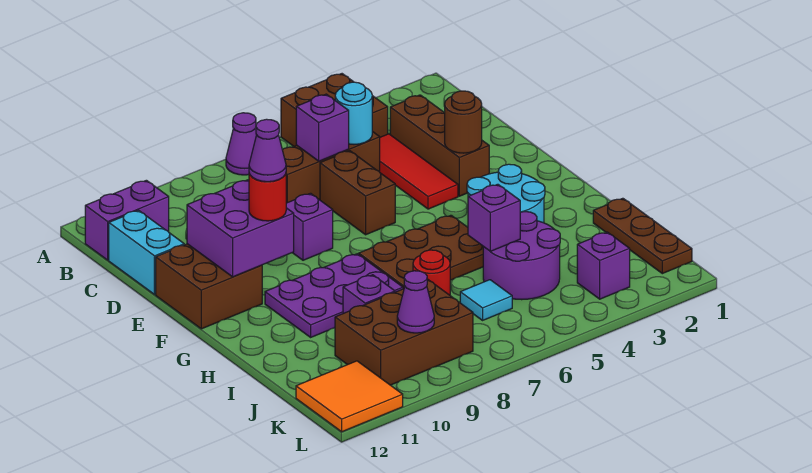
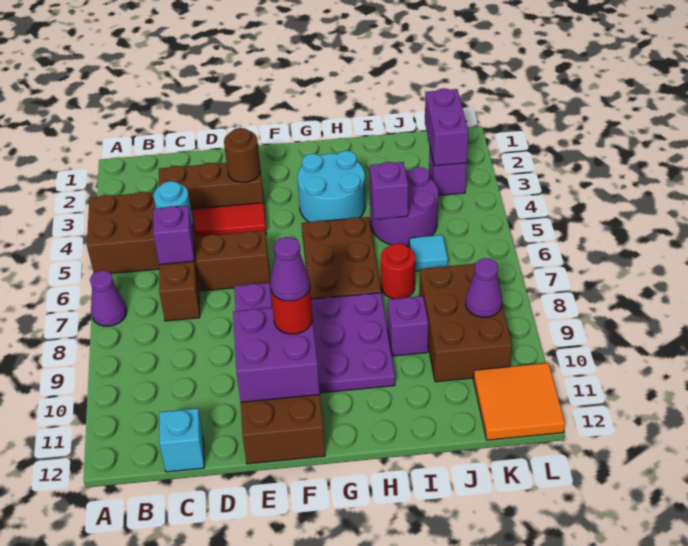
purple 1x2 brick [85,180,169,260] -> purple 1x2 brick moved to [425,88,468,166]
cyan 1x2 brick [109,210,184,295] -> cyan 1x1 brick [159,408,204,472]
brown 1x3 plate [593,198,692,274] -> none

